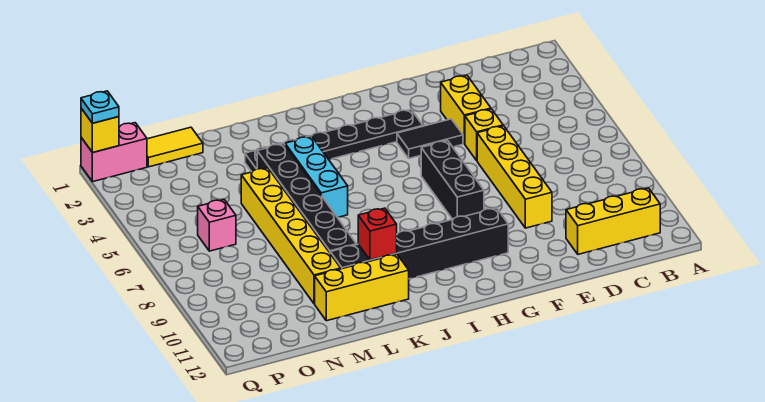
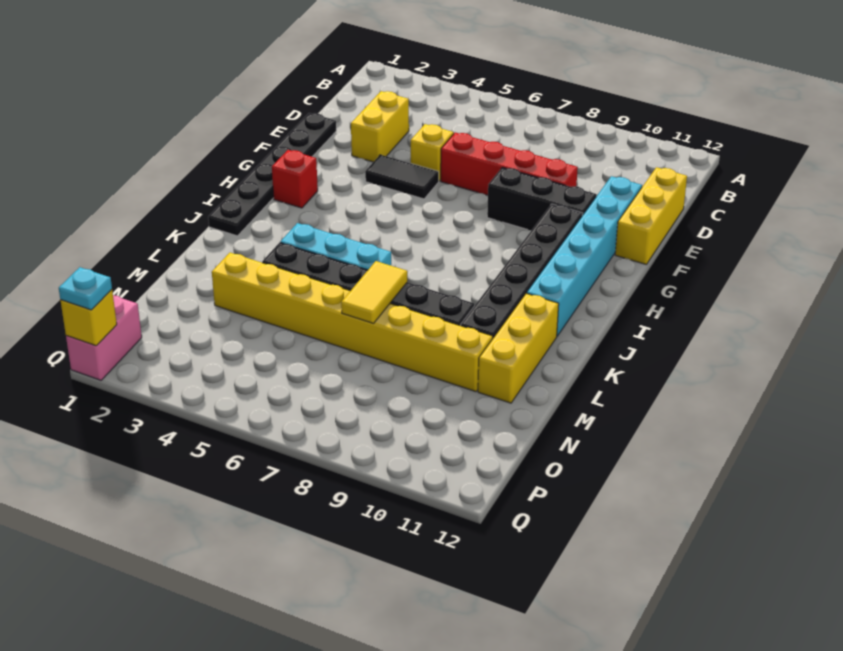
yellow 1x3 brick [566,188,660,254] -> yellow 1x3 brick moved to [615,167,687,265]
yellow 1x2 brick [441,75,491,144] -> yellow 1x2 brick turned to [351,91,409,162]
yellow 1x4 brick [477,126,552,228] -> red 1x4 brick [441,132,578,195]
none -> cyan 1x6 brick [527,176,642,336]
black 1x2 tile [397,119,463,158] -> black 1x2 tile turned to [365,155,439,199]
black 1x6 plate [245,110,423,172] -> black 1x6 plate moved to [208,113,336,236]
black 1x3 brick [421,141,484,219] -> black 1x3 brick moved to [487,167,596,230]
red 1x1 brick [358,208,397,260] -> red 1x1 brick moved to [272,150,318,208]
yellow 1x6 brick [241,168,341,304] -> yellow 1x8 brick [212,253,493,392]
yellow 1x2 tile [147,127,203,167] -> yellow 1x2 tile moved to [341,261,407,323]
pink 1x1 brick [198,200,236,251] -> none

